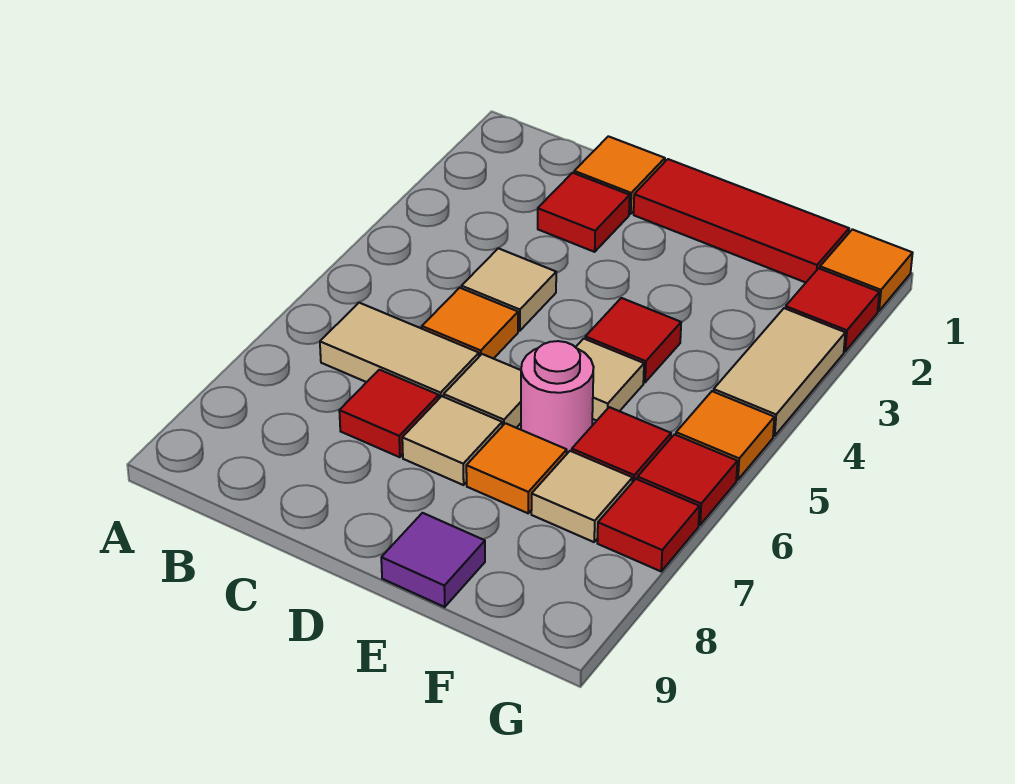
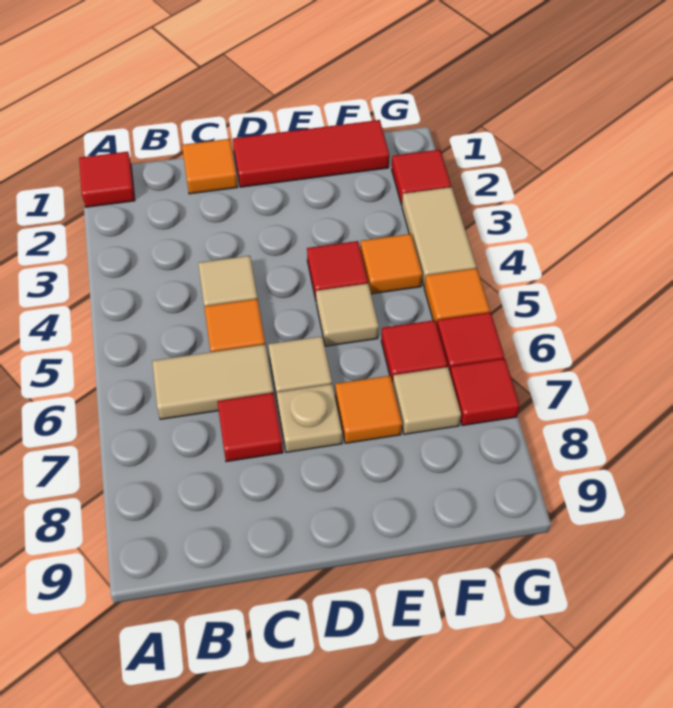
red 1x1 tile [538,173,630,252] -> red 1x1 tile moved to [79,152,135,207]
tan 1x1 tile [402,396,502,485] -> tan 1x1 plate [277,384,342,452]
pink 1x1 round brick [521,341,594,453] -> none
purple 1x1 tile [381,513,485,607] -> none
orange 1x1 tile [820,229,913,311] -> orange 1x1 tile moved to [360,234,422,294]

